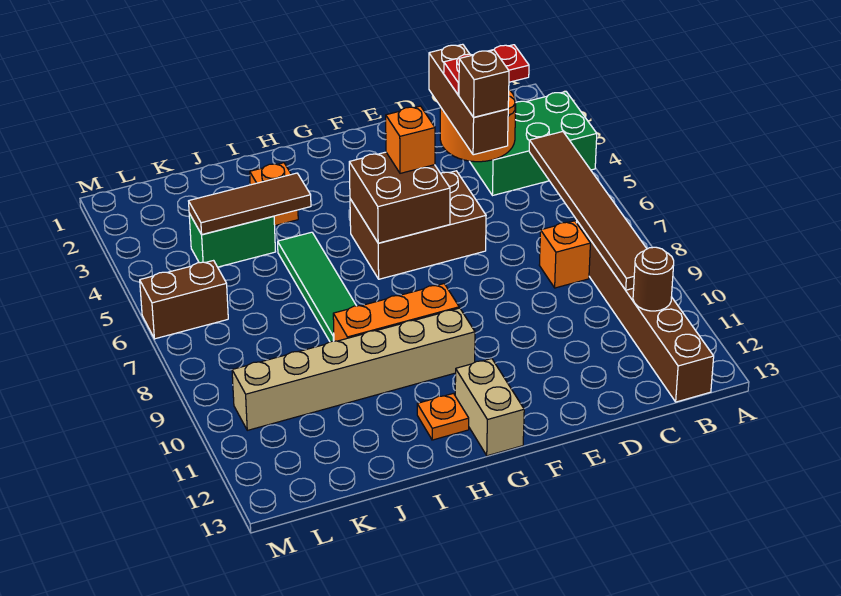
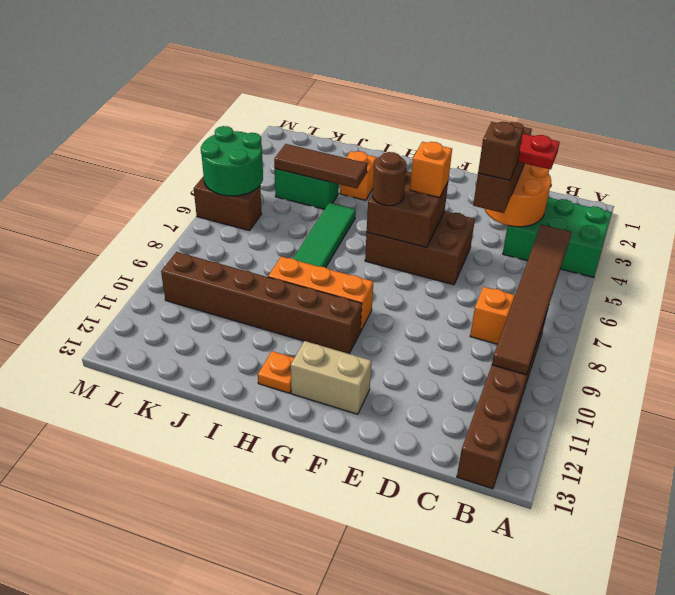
brown 1x1 round brick [633,247,674,311] -> brown 1x1 round brick moved to [373,152,407,206]
tan 1x6 brick [232,308,475,430] -> brown 1x6 brick [161,252,362,354]
tan 1x2 brick [455,359,524,456] -> tan 1x2 brick turned to [291,341,371,414]
none -> green 2x2 round brick [201,126,263,196]

